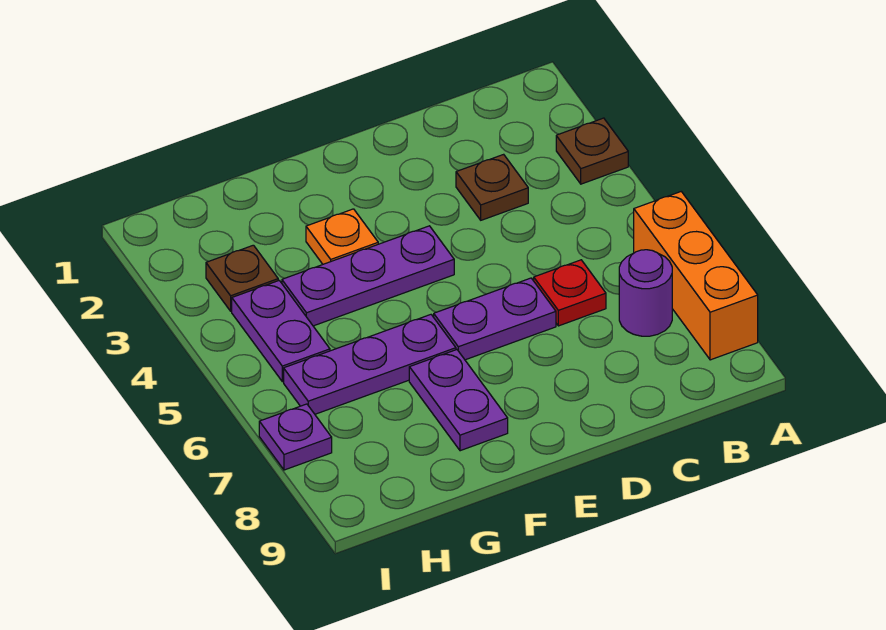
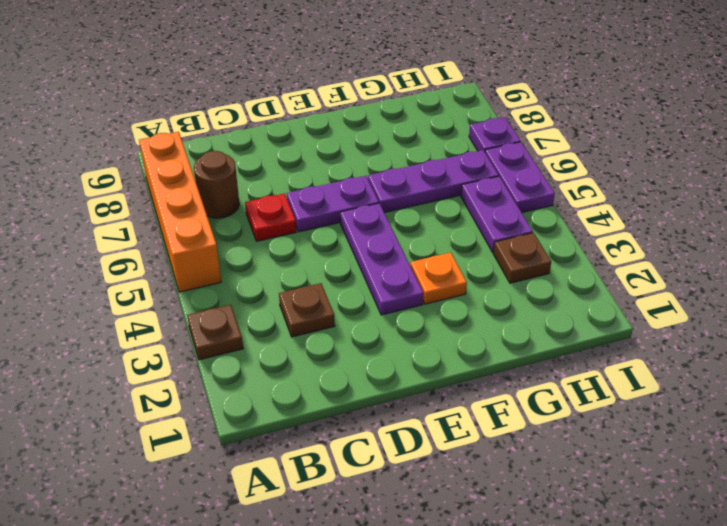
orange 1x3 brick [634,192,758,360] -> orange 1x4 brick [139,132,221,292]
purple 1x1 round brick [619,250,672,336] -> brown 1x1 round brick [194,151,239,218]
purple 1x3 plate [282,226,454,326] -> purple 1x3 plate turned to [340,203,423,315]
purple 1x2 plate [409,350,508,451] -> purple 1x2 plate moved to [485,142,555,212]

